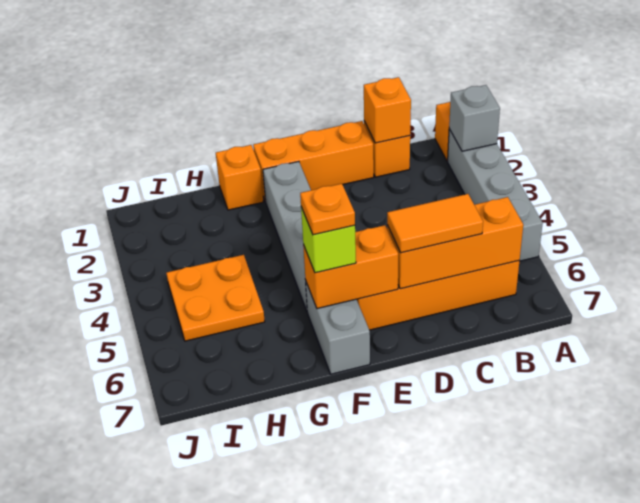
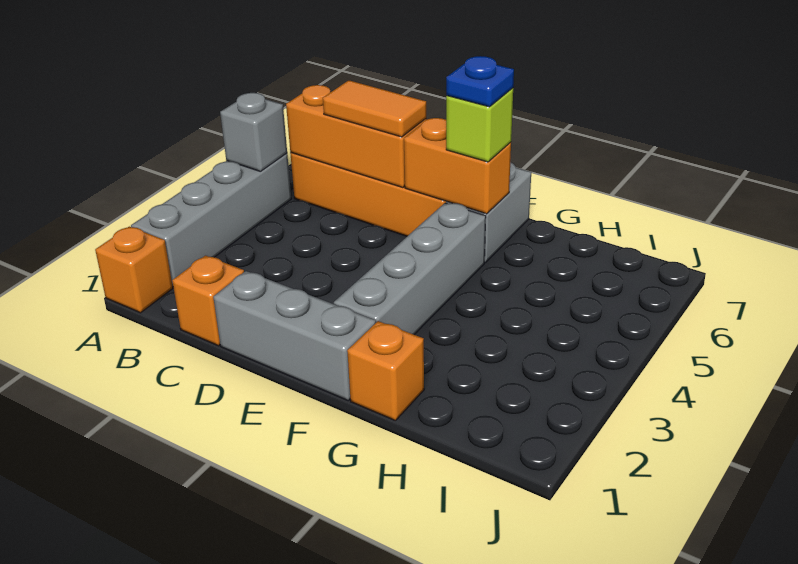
grey 1x1 brick [449,85,500,151] -> grey 1x1 brick moved to [220,93,287,171]
orange 1x1 brick [364,77,411,143] -> none
orange 1x3 brick [253,121,374,201] -> grey 1x3 brick [213,271,376,400]
orange 1x1 plate [300,184,355,235] -> blue 1x1 plate [446,56,514,107]
orange 2x2 plate [166,255,265,341] -> none

